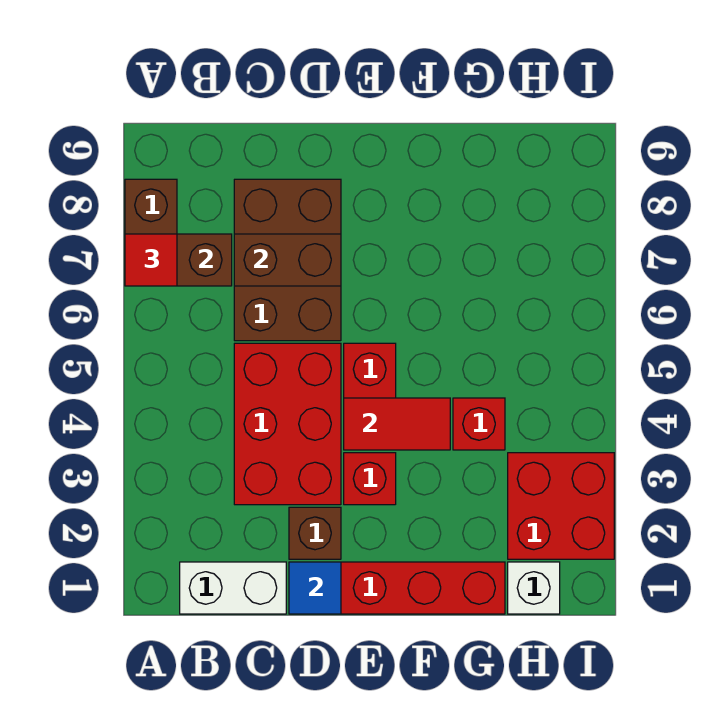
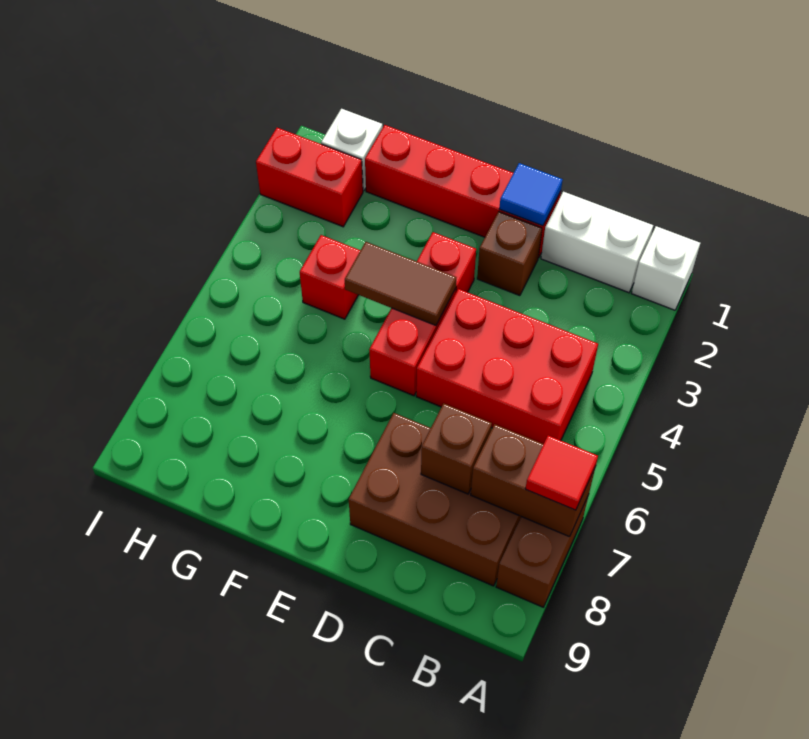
none -> white 1x1 brick [632,226,700,310]
red 2x3 brick [234,343,341,505] -> red 2x3 brick turned to [416,289,598,444]
brown 2x3 brick [234,179,341,341] -> brown 2x3 brick turned to [349,413,521,586]
brown 1x2 brick [234,234,341,286] -> brown 1x1 brick [421,403,492,494]
red 1x2 tile [344,398,450,450] -> brown 1x2 tile [345,242,456,325]
red 2x2 brick [508,453,614,559] -> red 1x2 brick [256,128,363,227]

